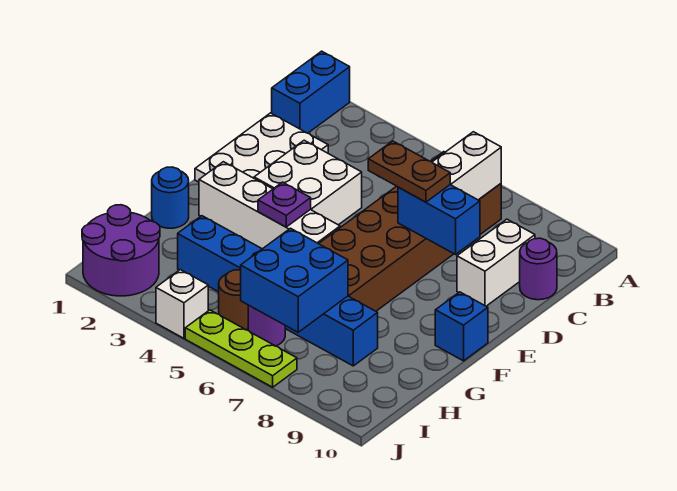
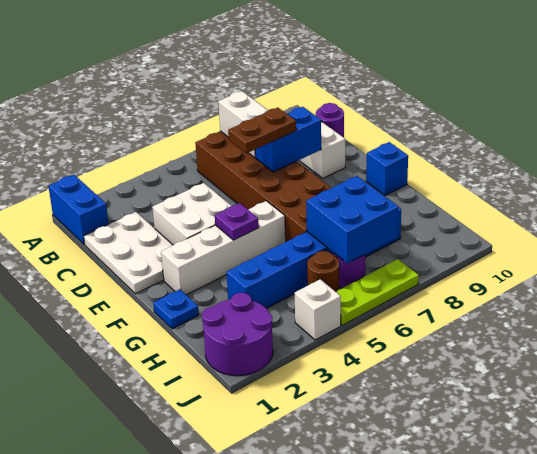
blue 1x1 round brick [152,167,189,228] -> blue 1x1 plate [153,289,199,329]

